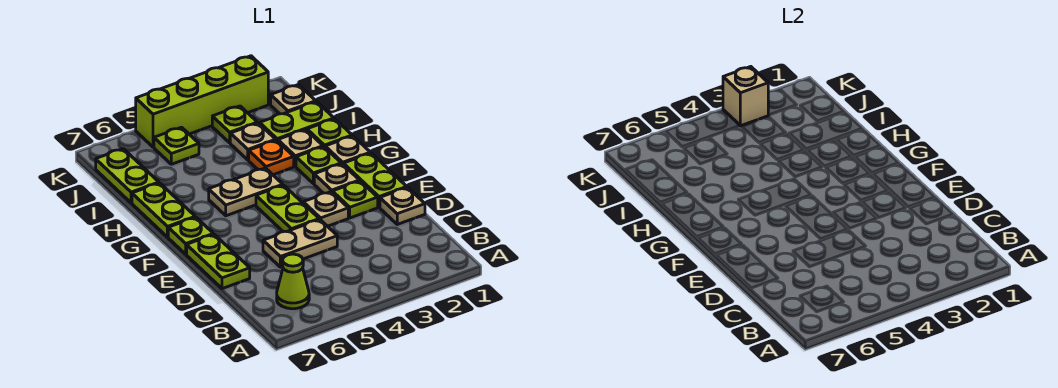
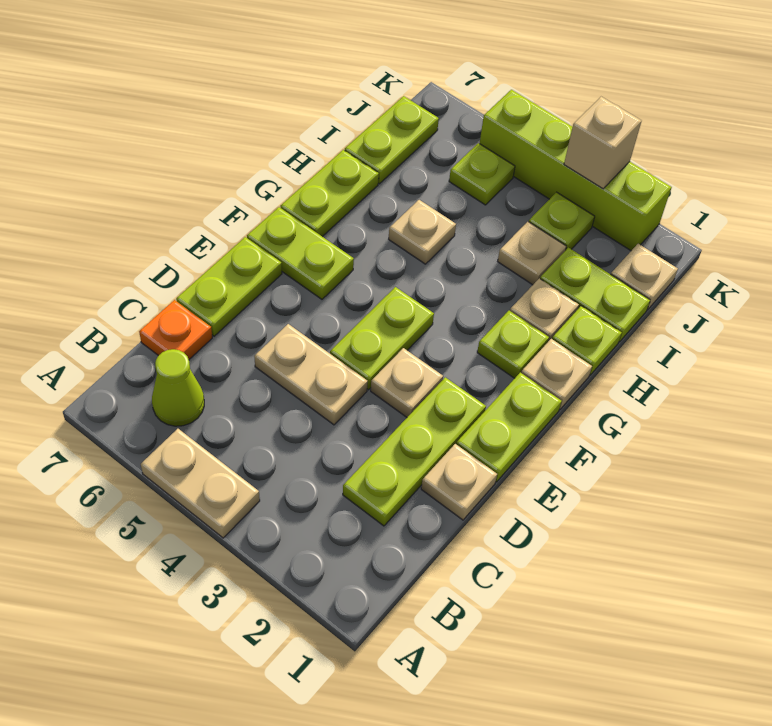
lime 1x1 plate [332,181,378,218] -> lime 1x3 plate [343,377,486,526]
tan 1x1 plate [314,164,359,193] -> tan 1x1 plate moved to [389,200,456,264]
lime 1x1 plate [168,217,213,254] -> lime 1x2 plate [247,207,354,299]
tan 1x2 plate [209,168,283,216] -> tan 1x2 plate moved to [141,429,260,538]
orange 1x1 plate [249,140,294,175] -> orange 1x1 plate moved to [139,300,212,359]

